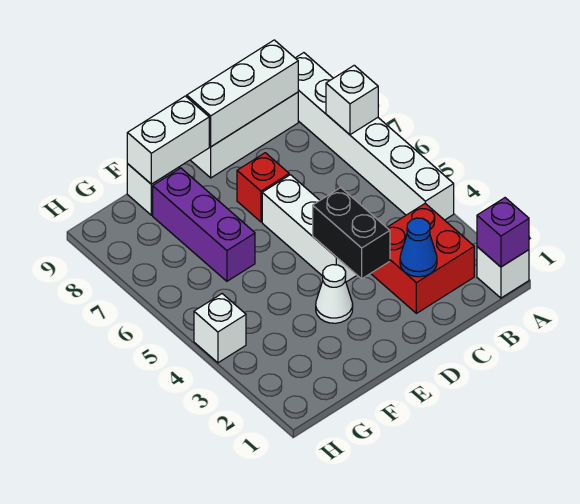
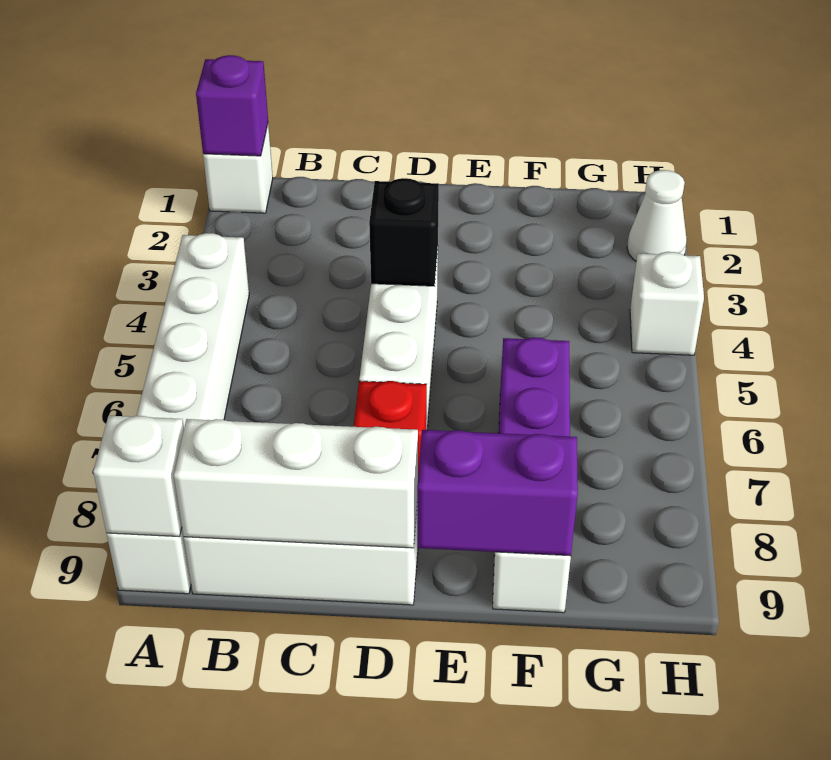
white 1x1 brick [326,65,378,135] -> white 1x1 brick moved to [93,416,184,537]
red 2x2 brick [371,204,474,313] -> none
blue 1x1 cone [400,218,437,277] -> none
black 1x2 brick [313,188,390,279] -> black 1x1 brick [369,178,439,286]
white 1x1 cone [316,265,353,323] -> white 1x1 cone moved to [627,170,687,261]
white 1x2 brick [127,96,209,184] -> purple 1x2 brick [417,430,578,556]

